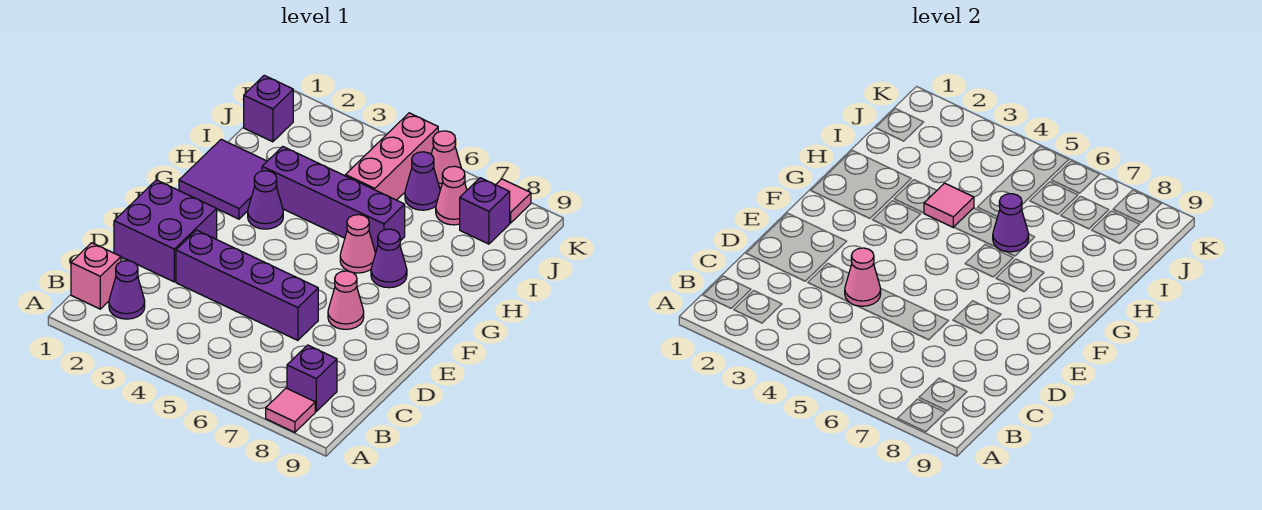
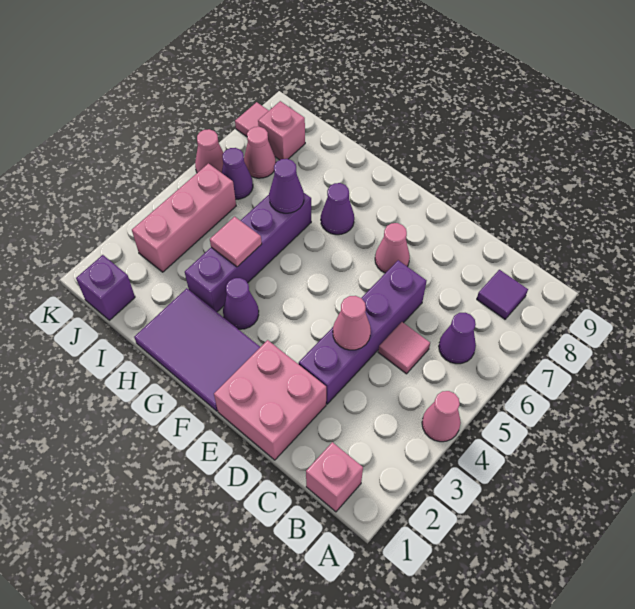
pink 1x1 tile [266,388,315,432] -> pink 1x1 tile moved to [378,322,430,374]
purple 1x1 cone [109,261,145,319] -> purple 1x1 cone moved to [439,313,476,364]
purple 1x1 brick [287,345,337,411] -> purple 1x1 tile [477,270,528,319]
purple 2x2 brick [114,180,217,282] -> pink 2x2 brick [214,340,326,460]
purple 2x2 tile [179,139,267,219] -> purple 2x3 tile [134,288,260,411]
pink 1x1 cone [340,215,376,273] -> pink 1x1 cone moved to [422,391,461,442]
pink 1x3 brick [345,113,438,200] -> pink 1x3 brick turned to [132,163,236,272]
purple 1x1 brick [460,178,510,244] -> pink 1x1 brick [258,101,305,160]

